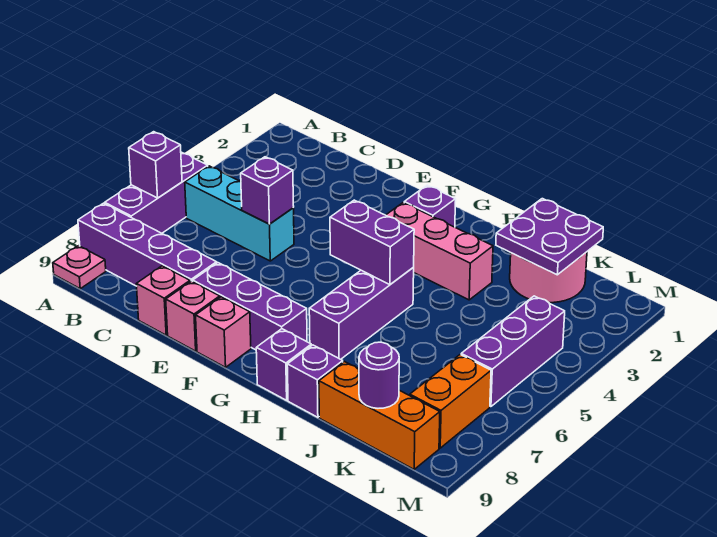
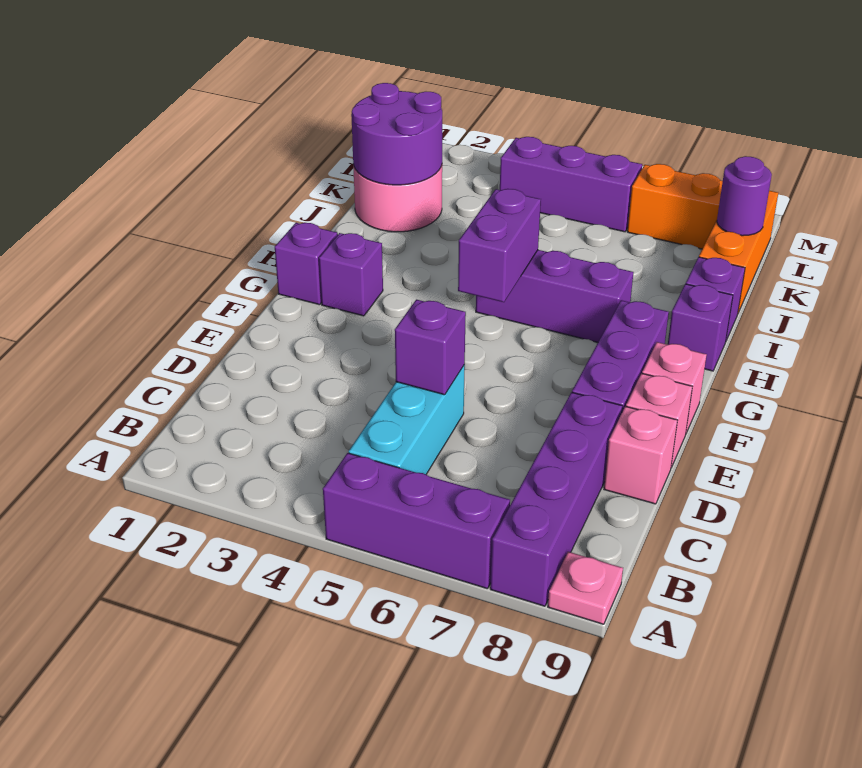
purple 1x1 brick [129,132,182,198] -> purple 1x1 brick moved to [275,223,337,305]
pink 1x3 brick [386,203,493,300] -> none
purple 2x2 plate [496,199,603,275] -> purple 2x2 round brick [351,83,442,185]

